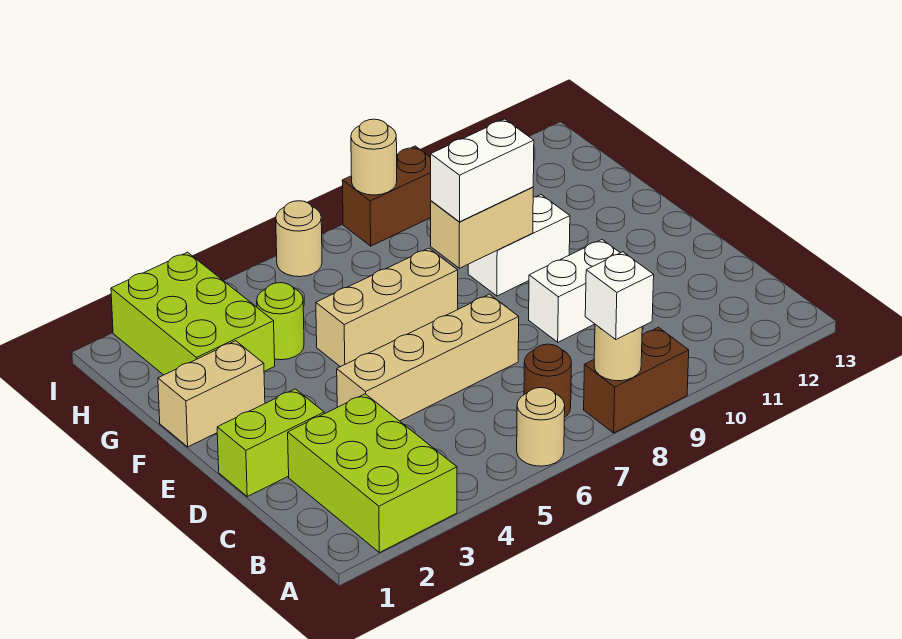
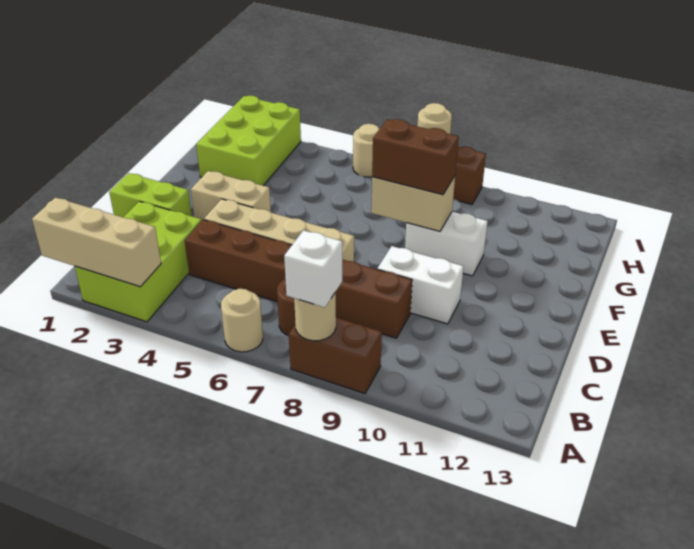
none -> brown 1x6 brick [185,220,412,338]
tan 1x2 brick [158,341,265,447] -> tan 1x2 brick moved to [191,171,271,220]
tan 1x3 brick [316,248,458,367] -> tan 1x3 brick moved to [32,198,161,287]
white 1x2 brick [431,119,534,222] -> brown 1x2 brick [372,119,459,195]
lime 1x1 round brick [257,283,304,360] -> none

